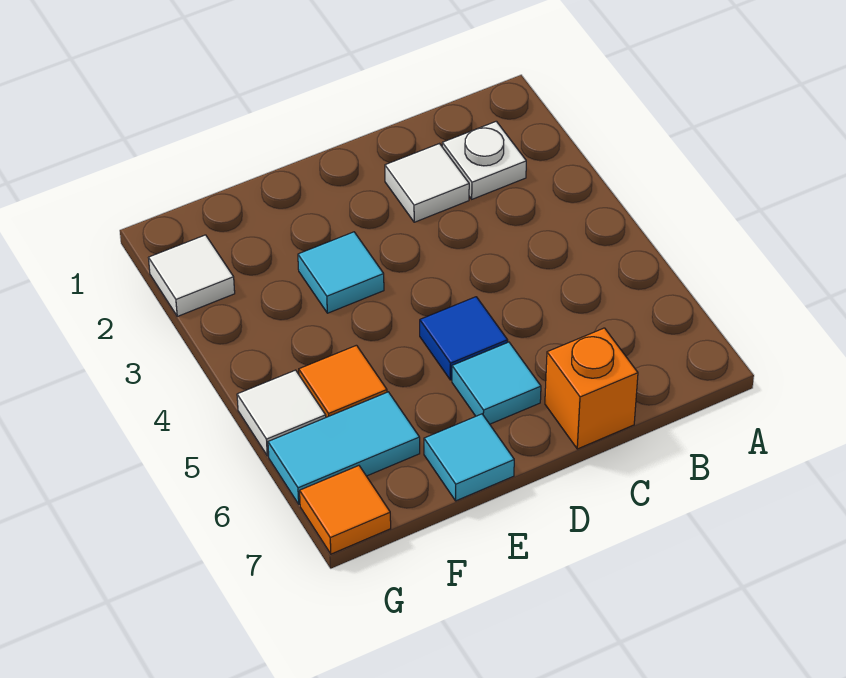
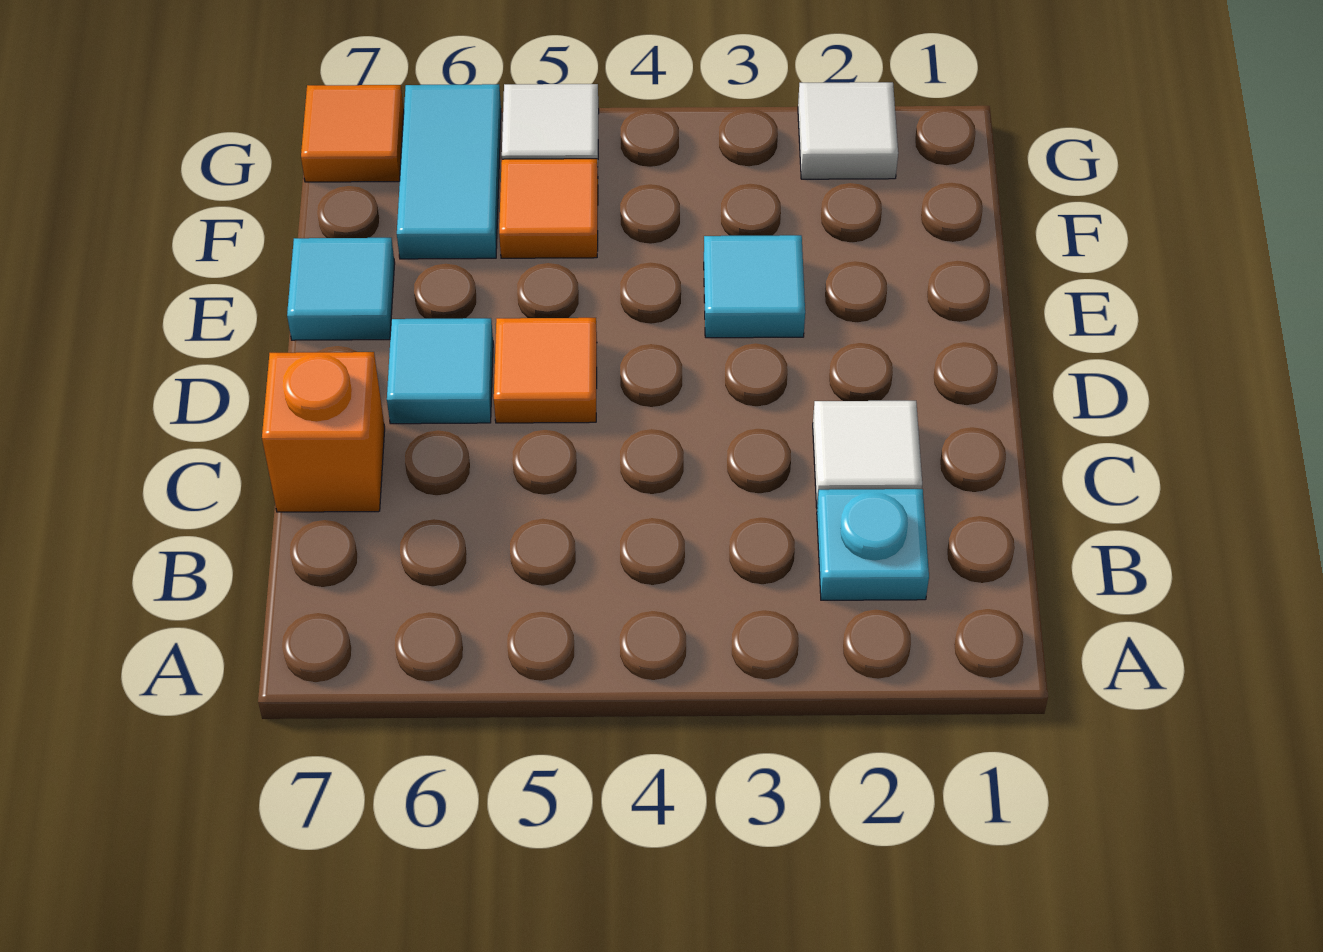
white 1x1 plate [442,121,526,199] -> cyan 1x1 plate [817,489,929,600]
blue 1x1 tile [420,297,508,380] -> orange 1x1 tile [494,318,597,423]

